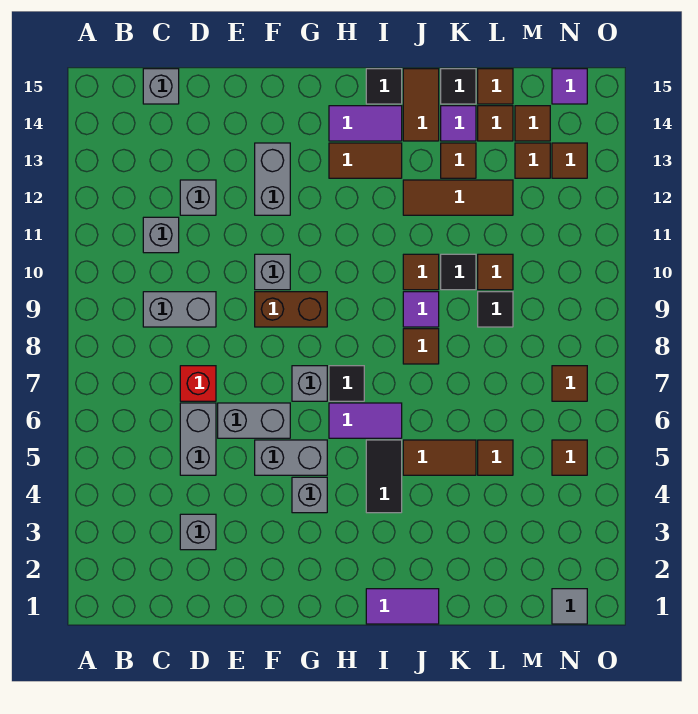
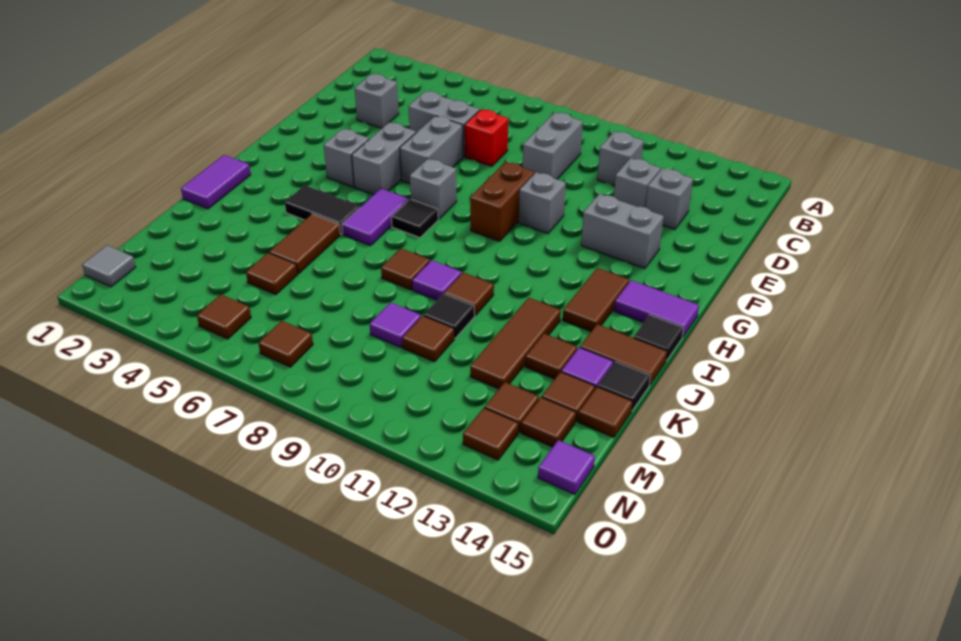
grey 1x1 brick [143,69,179,104] -> grey 1x1 brick moved to [646,168,693,229]
purple 1x2 tile [329,106,402,141] -> purple 1x2 tile turned to [614,280,699,337]
black 1x1 tile [478,292,513,327] -> purple 1x1 tile [370,302,421,347]

